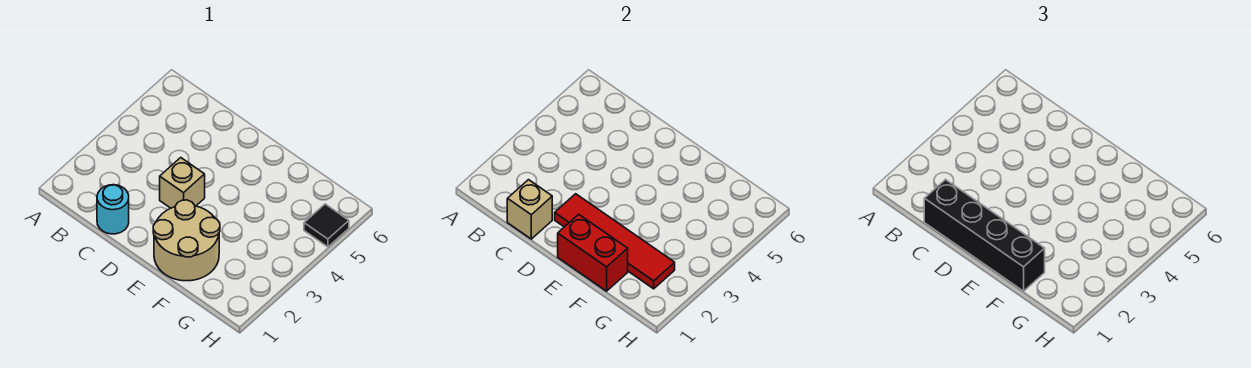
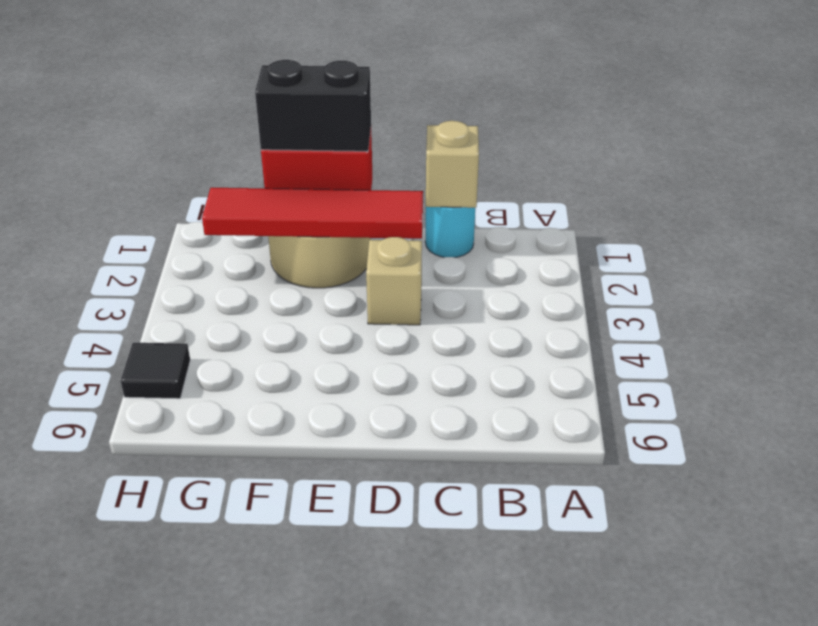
black 1x4 brick [924,180,1045,291] -> black 1x2 brick [255,60,371,151]

